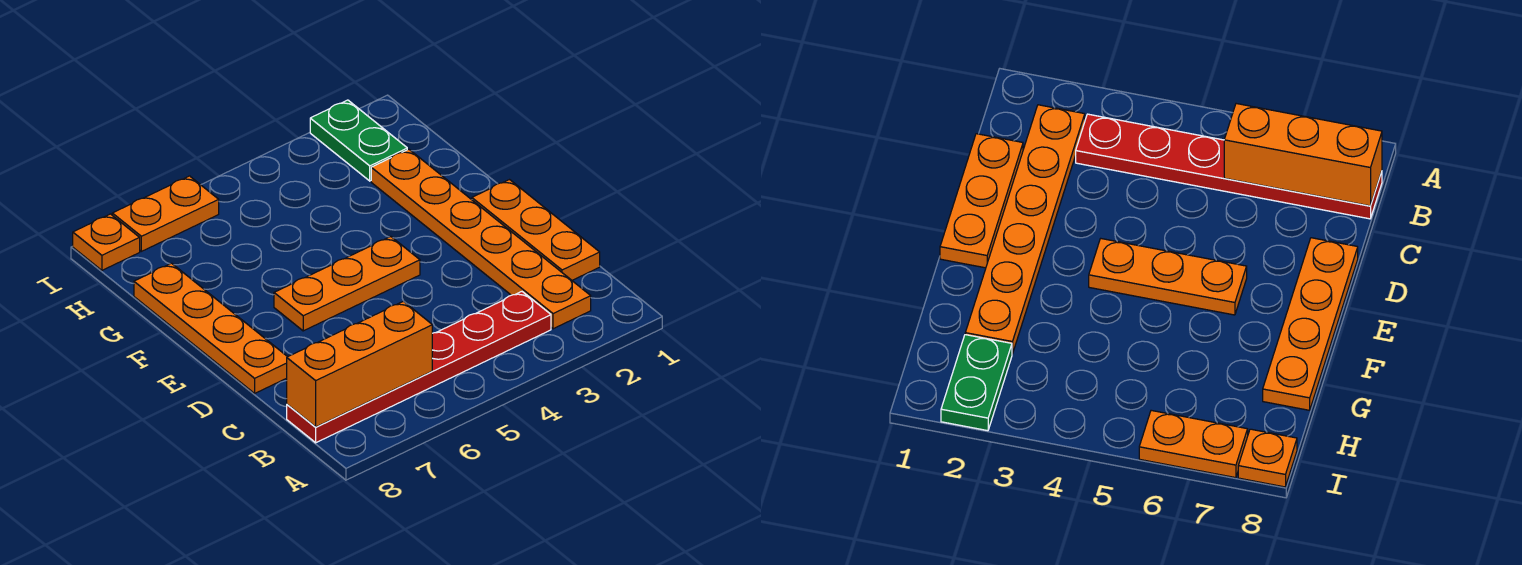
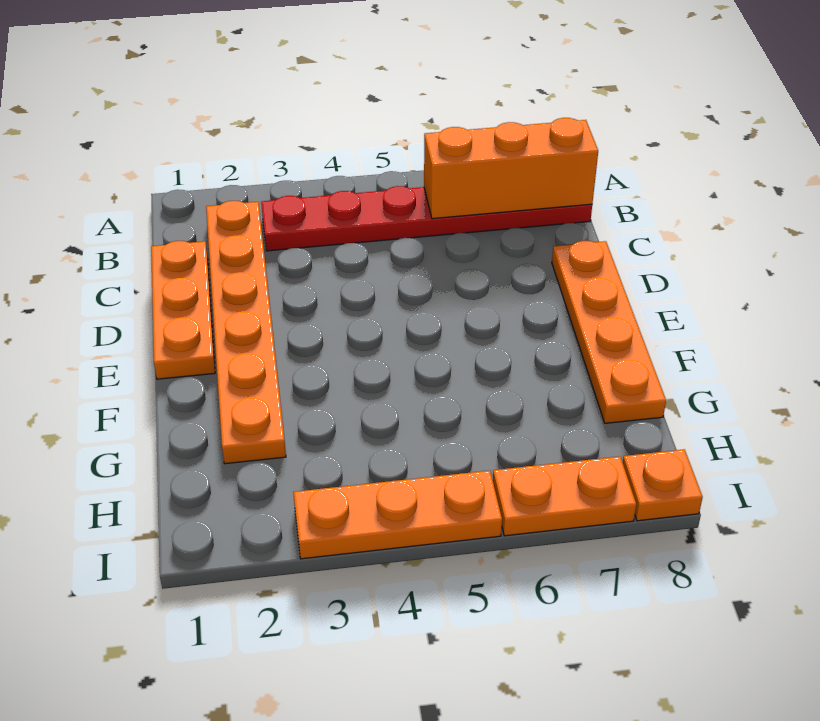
orange 1x3 plate [274,237,420,331] -> orange 1x3 plate moved to [293,471,502,559]
green 1x2 plate [310,100,407,181] -> none

